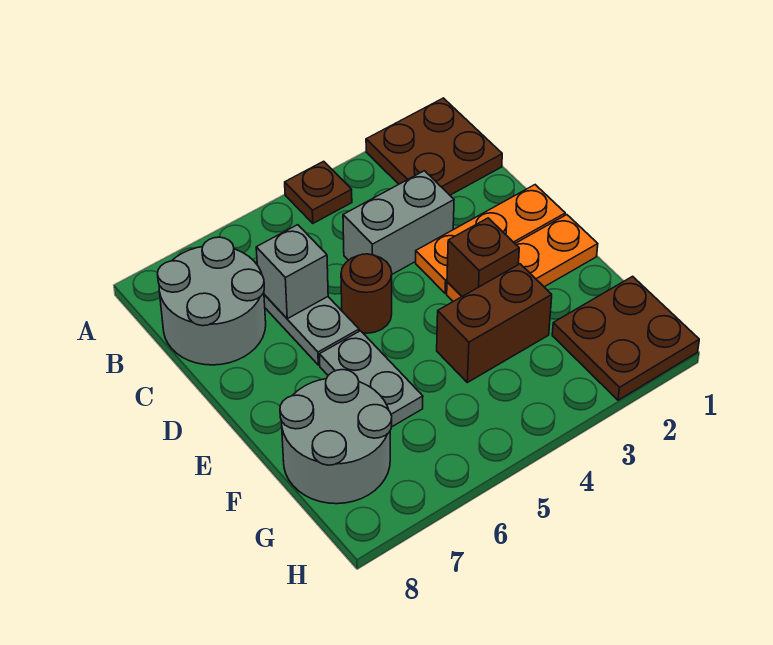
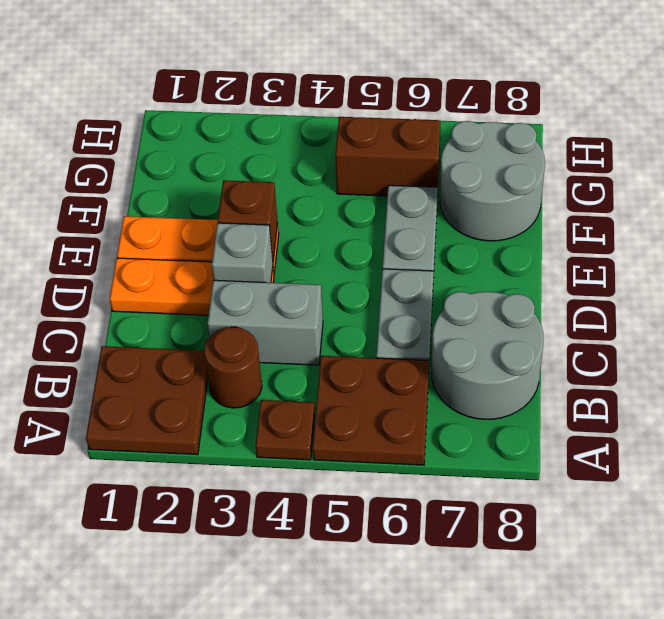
grey 1x1 brick [256,225,328,319] -> grey 1x1 brick moved to [212,223,273,283]
brown 1x1 round brick [341,254,392,333] -> brown 1x1 round brick moved to [204,327,262,408]
brown 1x2 brick [437,264,552,383] -> brown 1x2 brick moved to [335,117,440,196]
brown 2x2 plate [552,276,699,400] -> brown 2x2 plate moved to [313,356,429,465]

